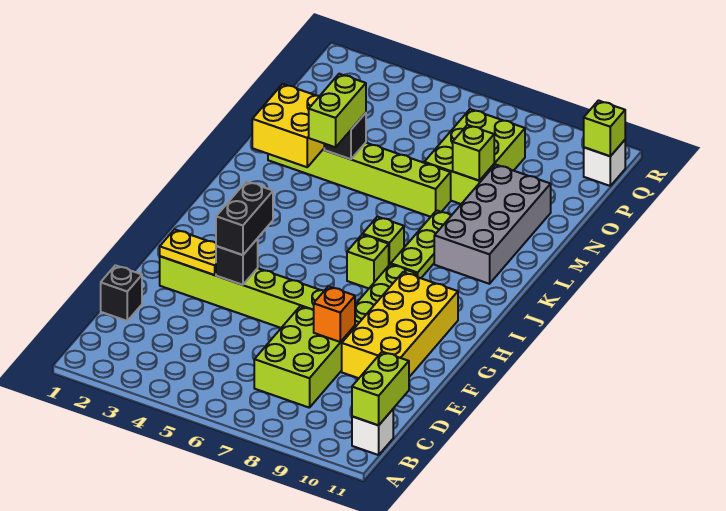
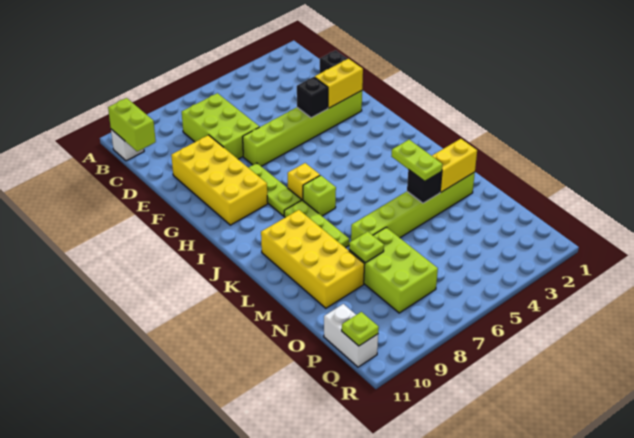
orange 1x1 brick [314,286,355,342] -> none
yellow 1x2 plate [160,229,216,275] -> yellow 1x2 brick [315,59,363,108]
black 1x2 brick [216,181,273,255] -> none
lime 1x1 brick [347,235,389,288] -> yellow 1x1 brick [288,163,320,200]
grey 2x4 brick [434,164,551,284] -> yellow 2x4 brick [261,210,365,308]
yellow 2x2 brick [252,84,324,167] -> yellow 1x2 brick [432,139,477,192]
lime 1x2 brick [309,74,366,147] -> lime 1x2 plate [391,140,443,181]
lime 1x1 brick [453,125,494,181] -> lime 1x1 plate [349,232,384,263]
white 1x1 brick [584,140,625,186] -> white 1x2 brick [324,304,378,367]
lime 1x1 brick [584,101,625,156] -> lime 1x1 plate [342,312,379,346]

